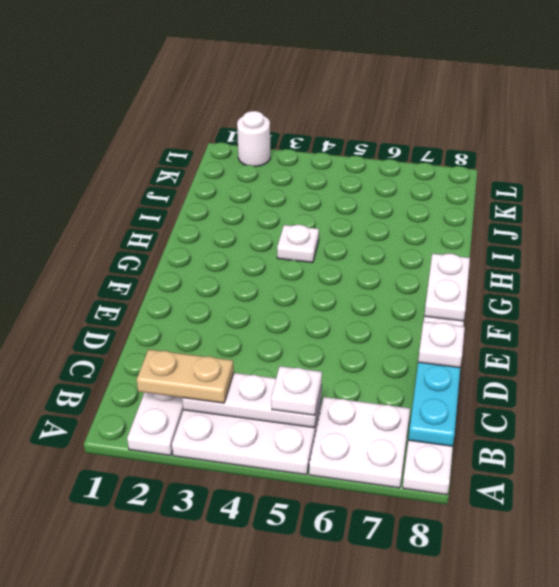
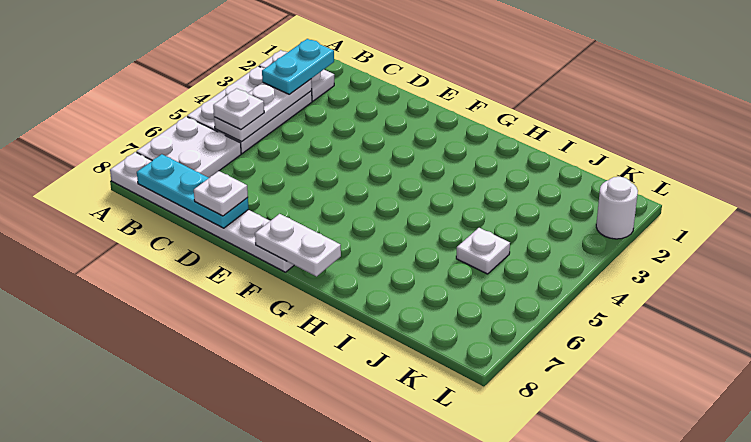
tan 1x2 plate [137,349,234,403] -> cyan 1x2 plate [262,39,334,94]
white 1x1 plate [277,225,319,263] -> white 1x1 plate moved to [456,228,510,274]

